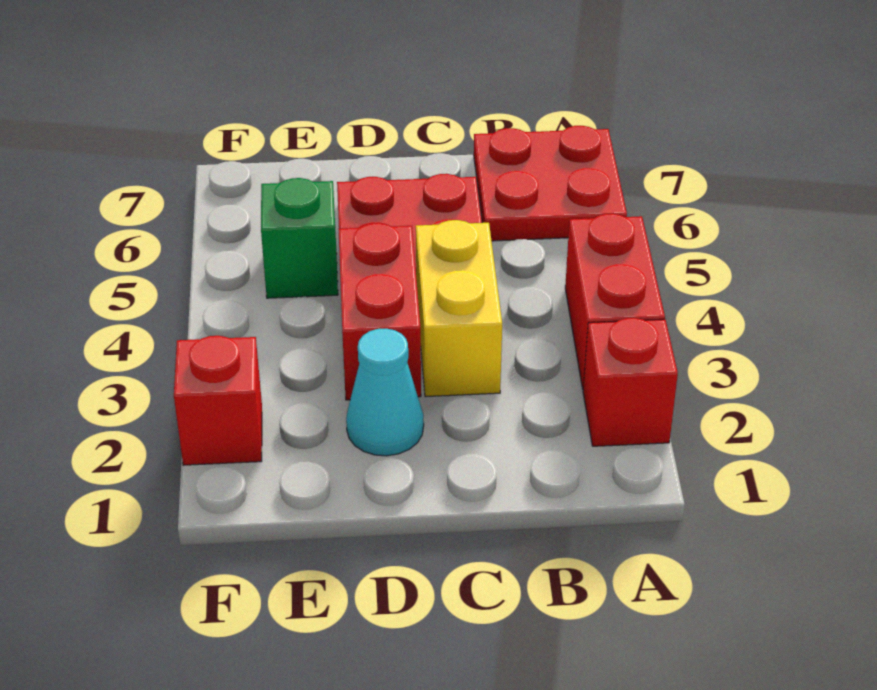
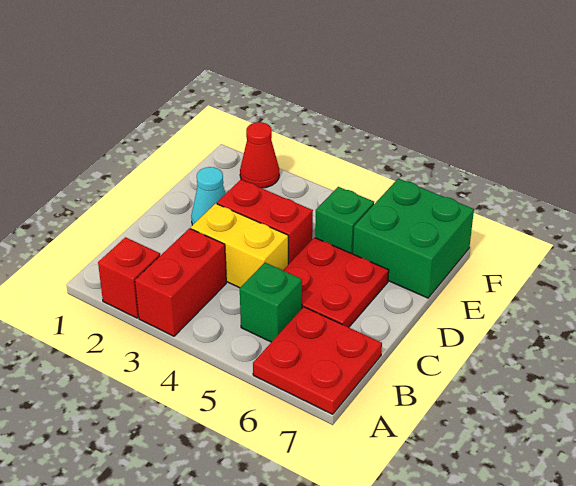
red 1x2 brick [565,214,665,388] -> red 1x2 brick turned to [135,228,226,336]
none -> green 1x1 brick [240,263,302,342]
none -> green 2x2 brick [353,179,474,298]
red 1x1 brick [174,336,262,465] -> red 1x1 cone [240,122,279,188]

